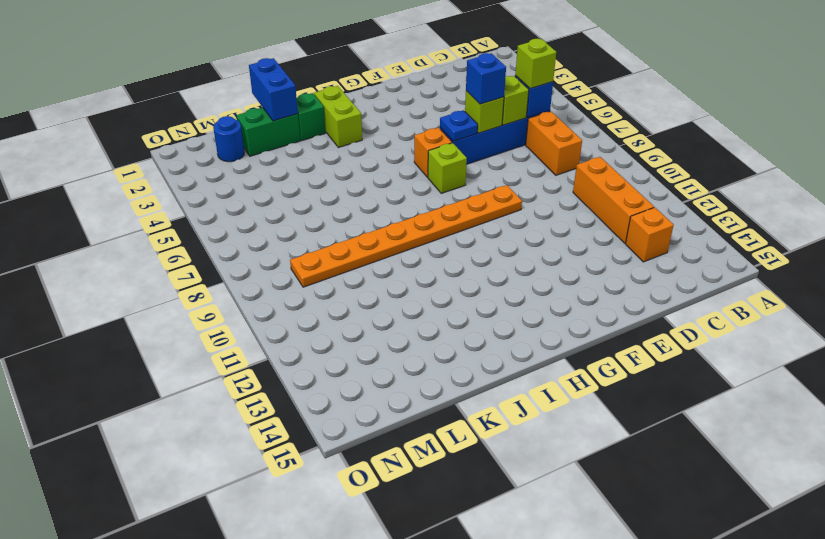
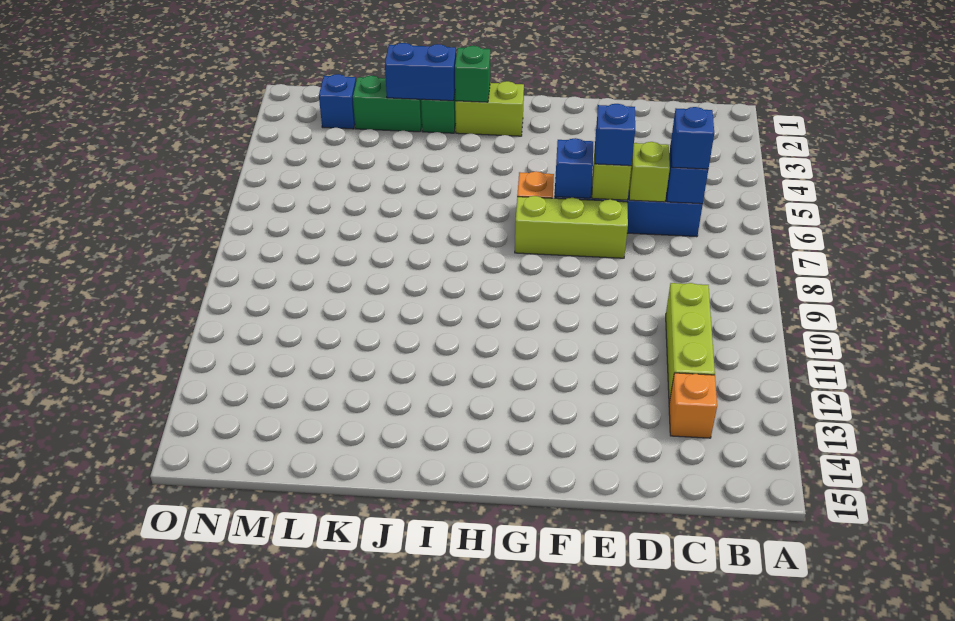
lime 1x1 brick [515,39,556,89] -> blue 1x1 brick [671,107,714,169]
orange 1x2 brick [526,111,582,175] -> none
orange 1x3 brick [573,157,654,243] -> lime 1x3 brick [666,283,715,402]
blue 1x1 plate [440,110,478,141] -> blue 1x1 brick [555,138,593,198]
orange 1x8 plate [290,185,522,287] -> none
lime 1x1 brick [428,143,467,193] -> lime 1x3 brick [515,196,628,258]
lime 1x2 brick [314,86,362,148] -> lime 1x2 brick turned to [455,81,524,136]
none -> green 1x1 brick [455,46,490,102]
blue 1x2 brick [249,58,298,121] -> blue 1x2 brick turned to [385,43,456,101]
blue 1x1 round brick [213,116,244,162] -> blue 1x1 brick [319,74,356,129]

